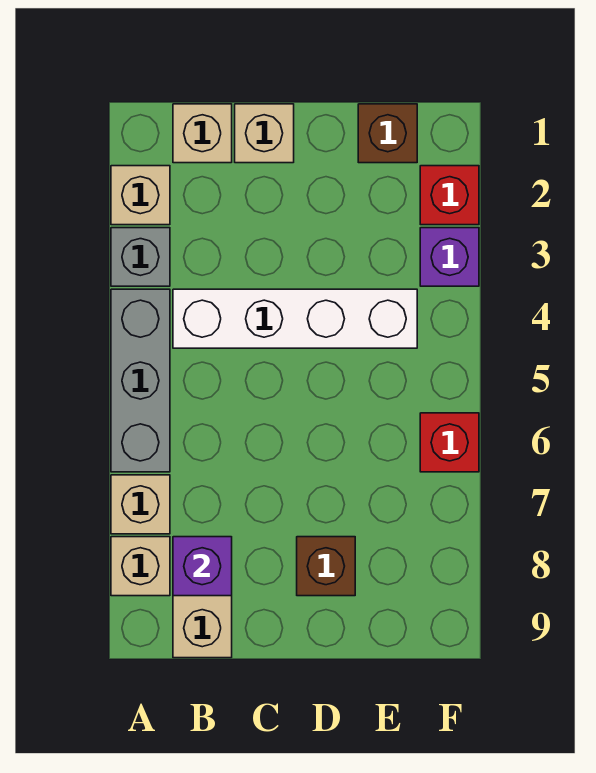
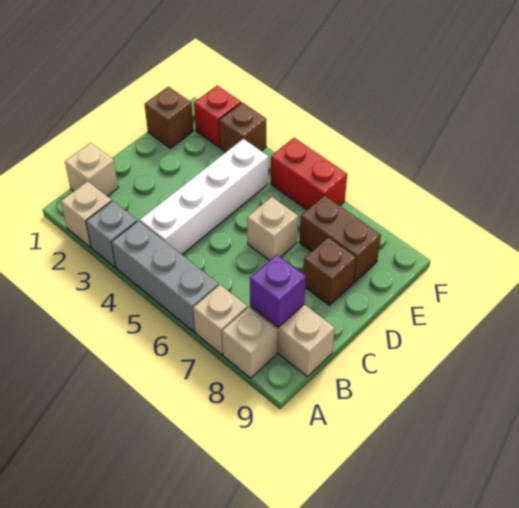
tan 1x1 brick [235,104,294,163] -> tan 1x1 brick moved to [247,197,298,261]
none -> brown 1x2 brick [299,195,381,282]
purple 1x1 brick [420,228,479,286] -> brown 1x1 brick [219,102,266,152]
red 1x1 brick [420,413,479,472] -> red 1x2 brick [271,138,347,210]

